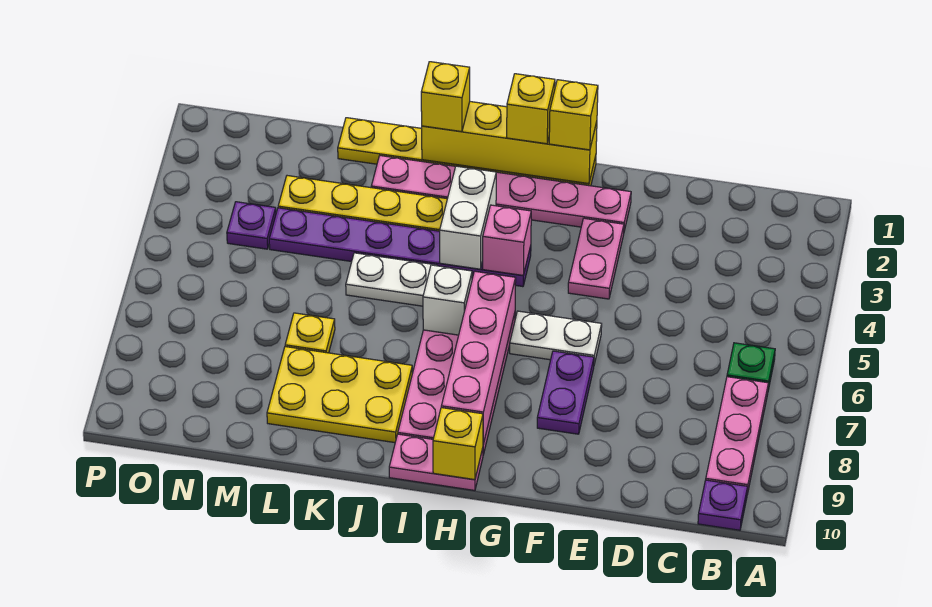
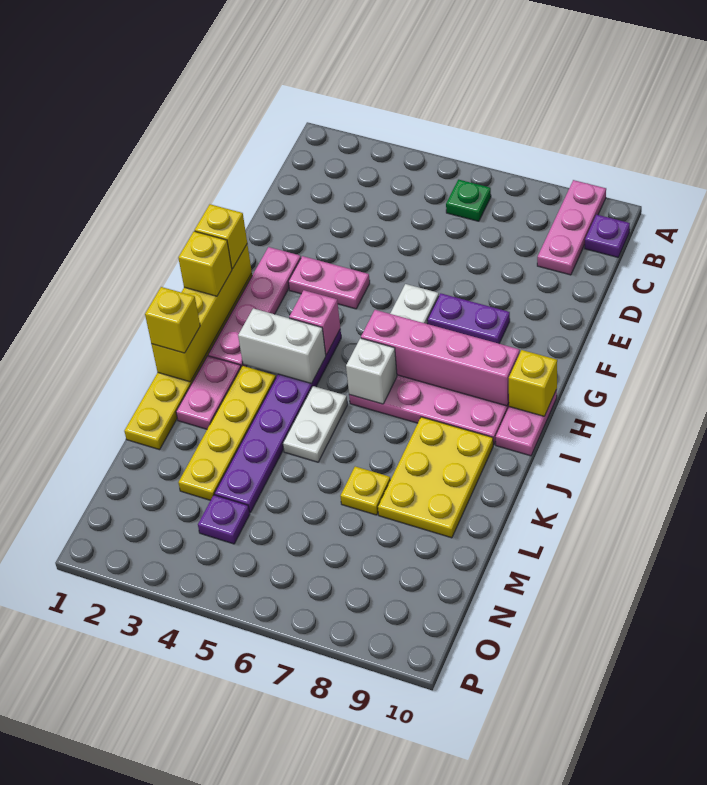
pink 1x3 plate [706,377,768,494] -> pink 1x3 plate turned to [537,180,606,275]

